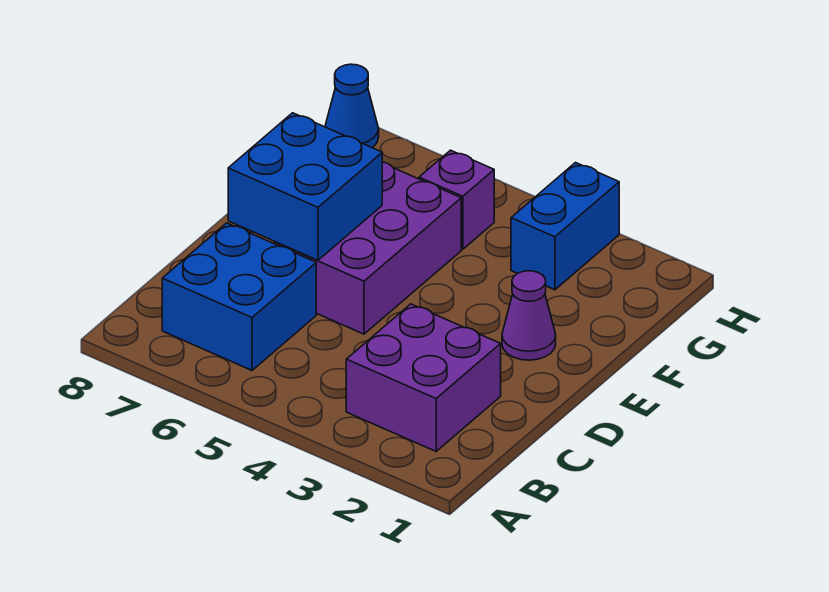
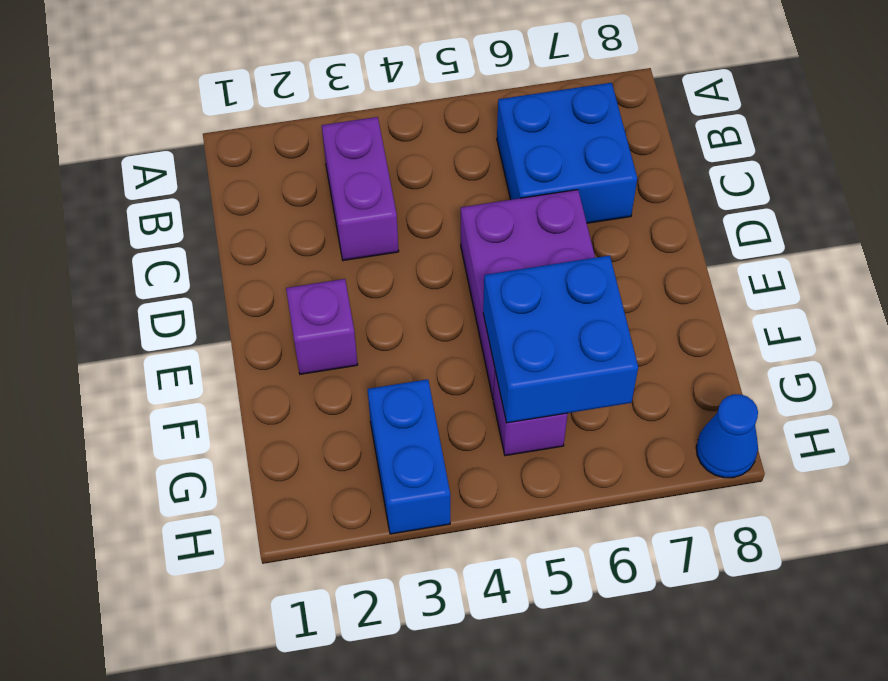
purple 2x2 brick [346,304,501,451] -> purple 1x2 brick [322,117,399,261]
blue 2x2 brick [228,113,382,260] -> blue 2x2 brick moved to [483,256,638,423]
purple 1x1 cone [502,271,556,360] -> purple 1x1 brick [286,279,358,374]

